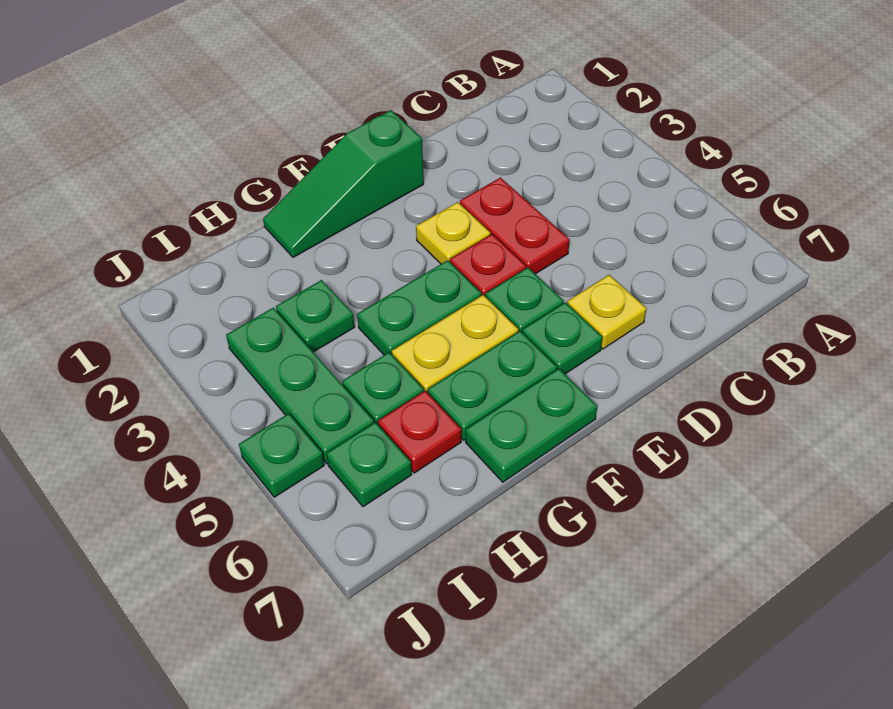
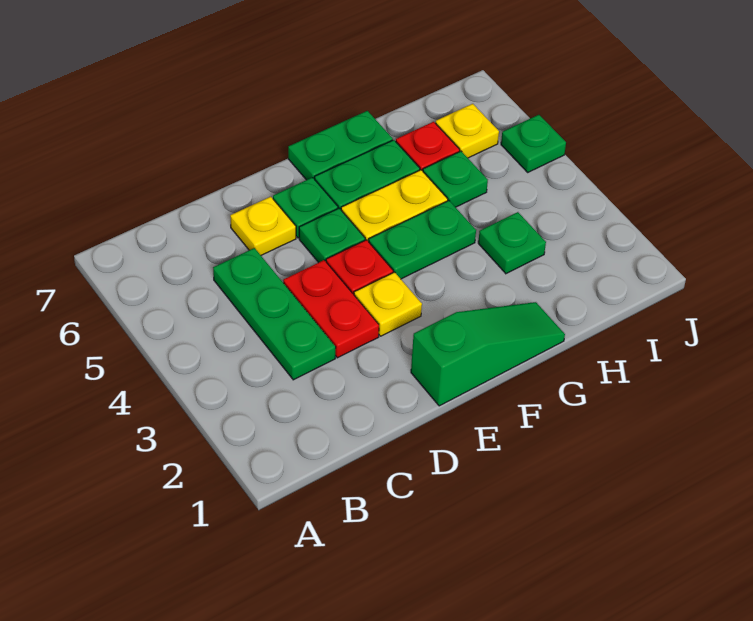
green 1x3 plate [226,308,374,464] -> green 1x3 plate moved to [213,248,336,380]
green 1x1 plate [327,422,412,507] -> yellow 1x1 plate [435,104,499,158]

